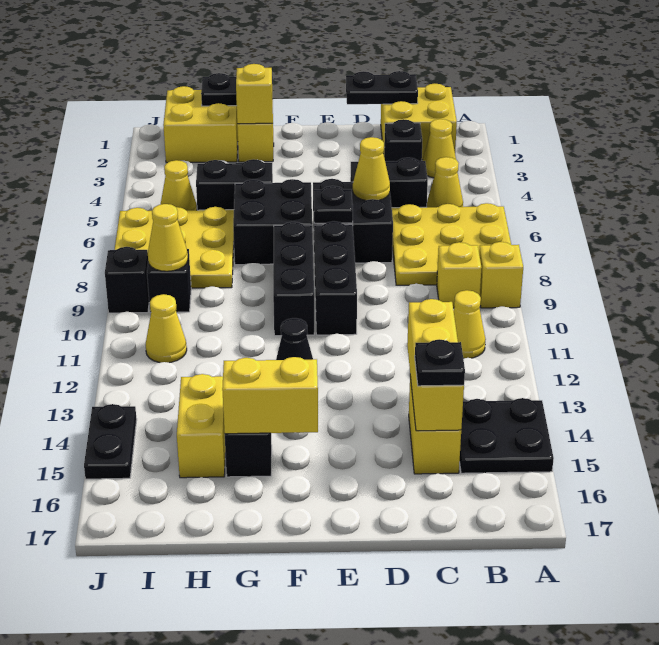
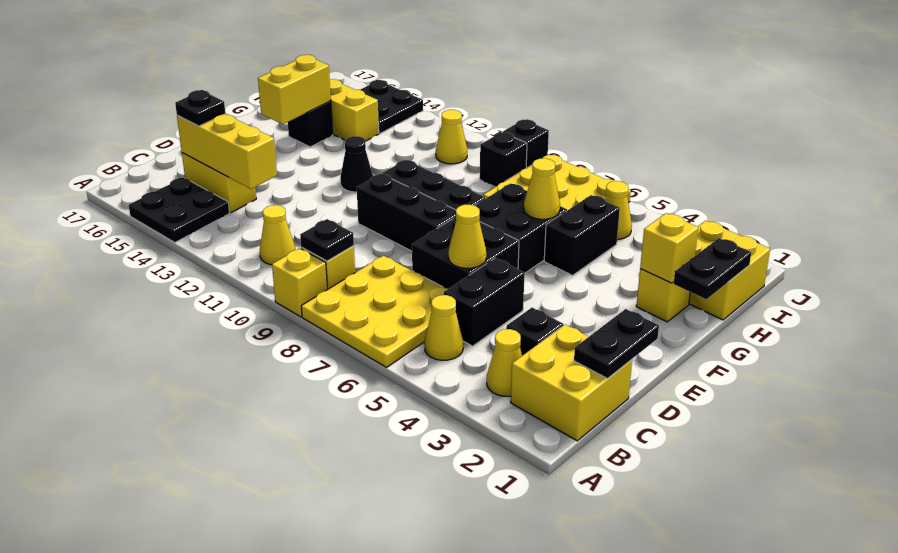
black 1x1 plate [314,186,353,223] -> black 1x1 plate moved to [300,219,354,261]
yellow 1x1 cone [148,204,188,271] -> yellow 1x1 cone moved to [524,158,560,219]
black 1x2 plate [84,404,137,479] -> black 2x2 plate [360,80,423,133]

